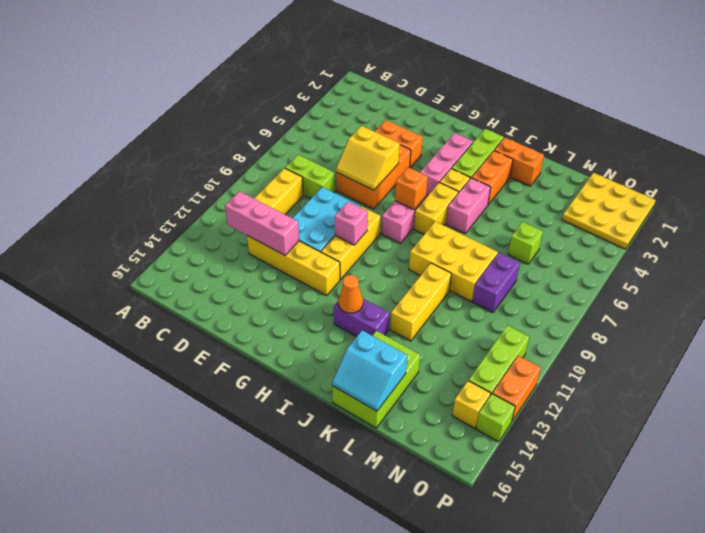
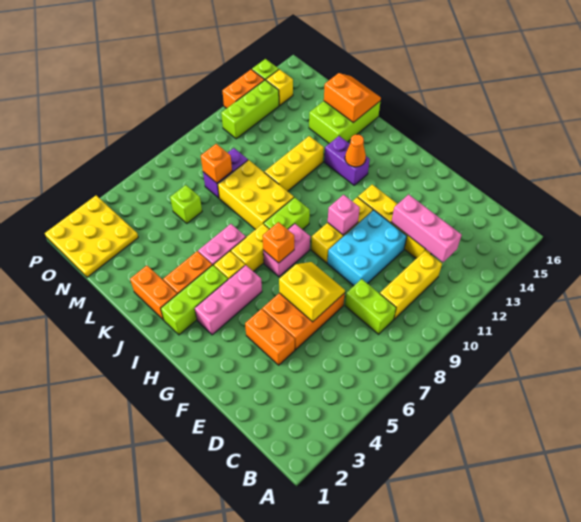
none -> lime 1x2 brick [264,197,310,230]
cyan 2x2 slope [332,330,407,411] -> orange 2x2 slope [324,73,381,123]
none -> orange 1x1 brick [201,144,232,183]

